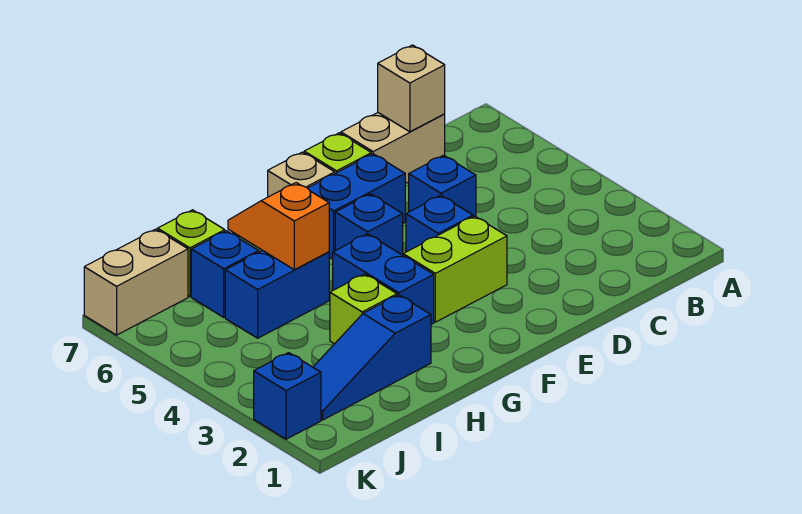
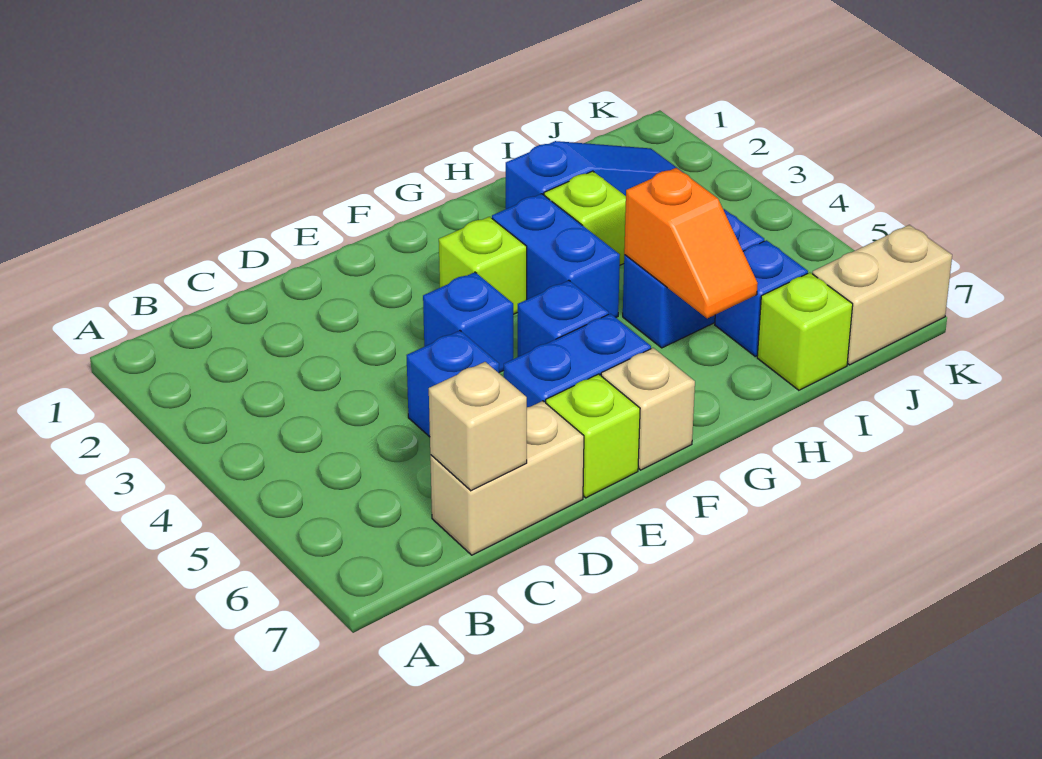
lime 1x2 brick [403,216,507,322] -> lime 1x1 brick [439,217,527,314]
blue 1x1 brick [254,353,321,439] -> none

